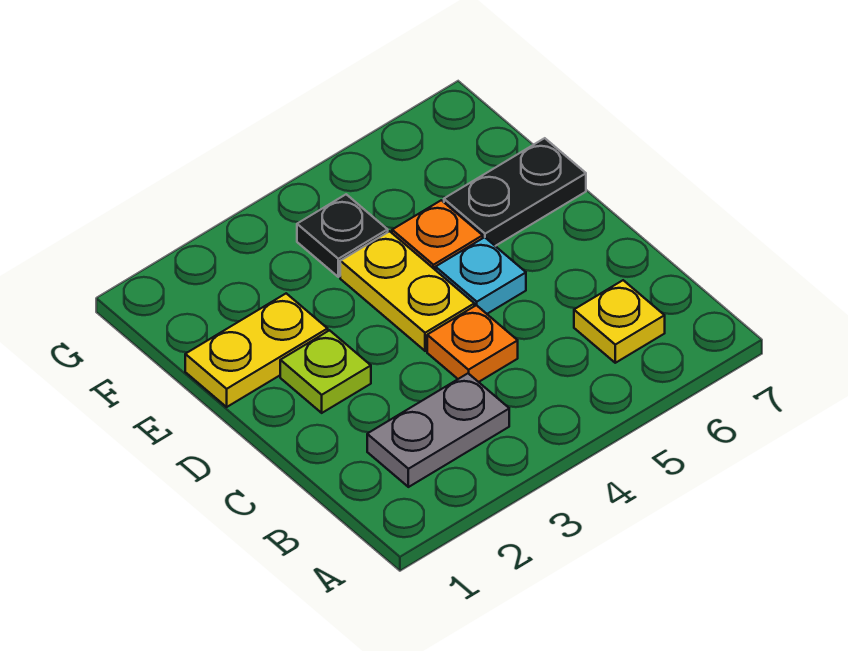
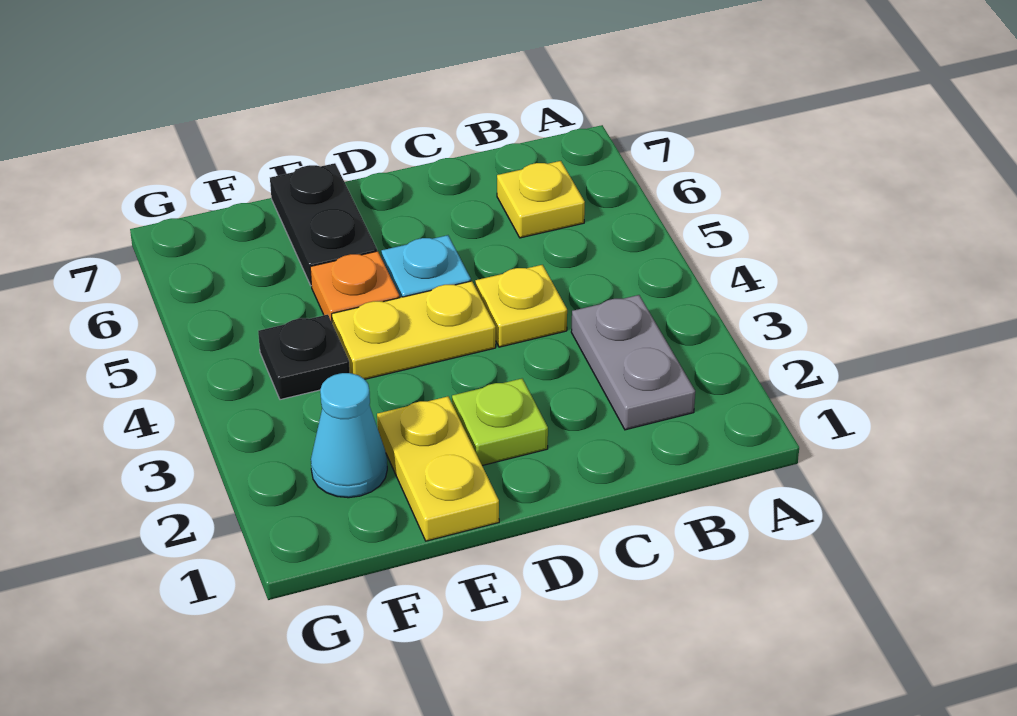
orange 1x1 plate [427,305,518,382] -> yellow 1x1 plate [475,265,567,347]
none -> cyan 1x1 cone [311,373,387,498]

